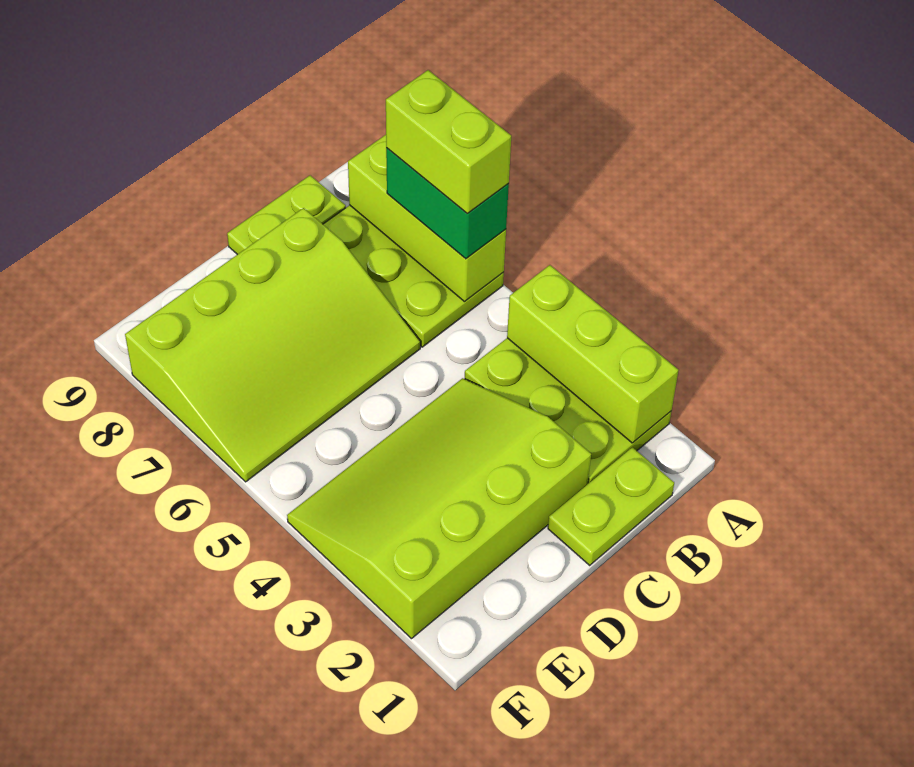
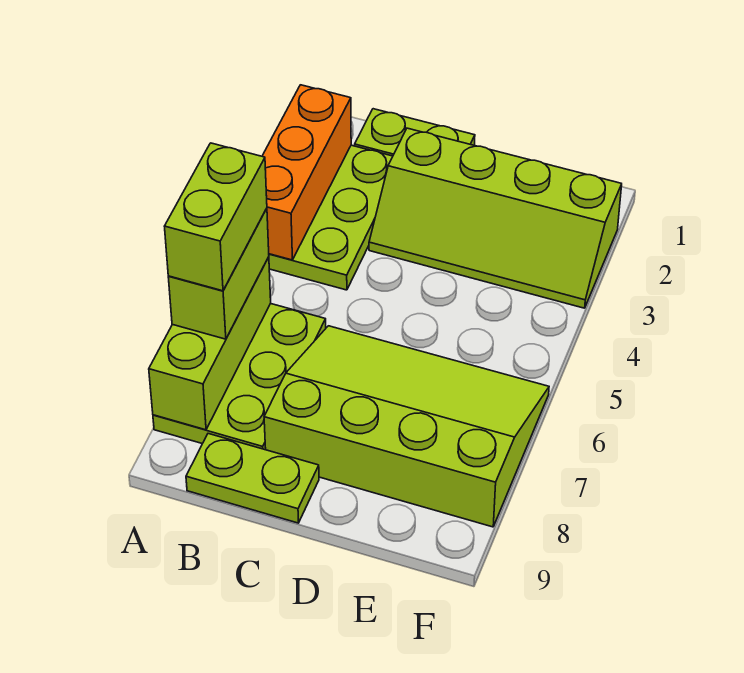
lime 1x3 brick [507,265,679,443] -> orange 1x3 brick [262,85,351,260]
green 1x2 brick [386,148,509,259] -> lime 1x2 brick [168,208,269,339]
lime 3x4 slope [287,378,591,639] -> lime 2x4 slope [369,128,622,308]

